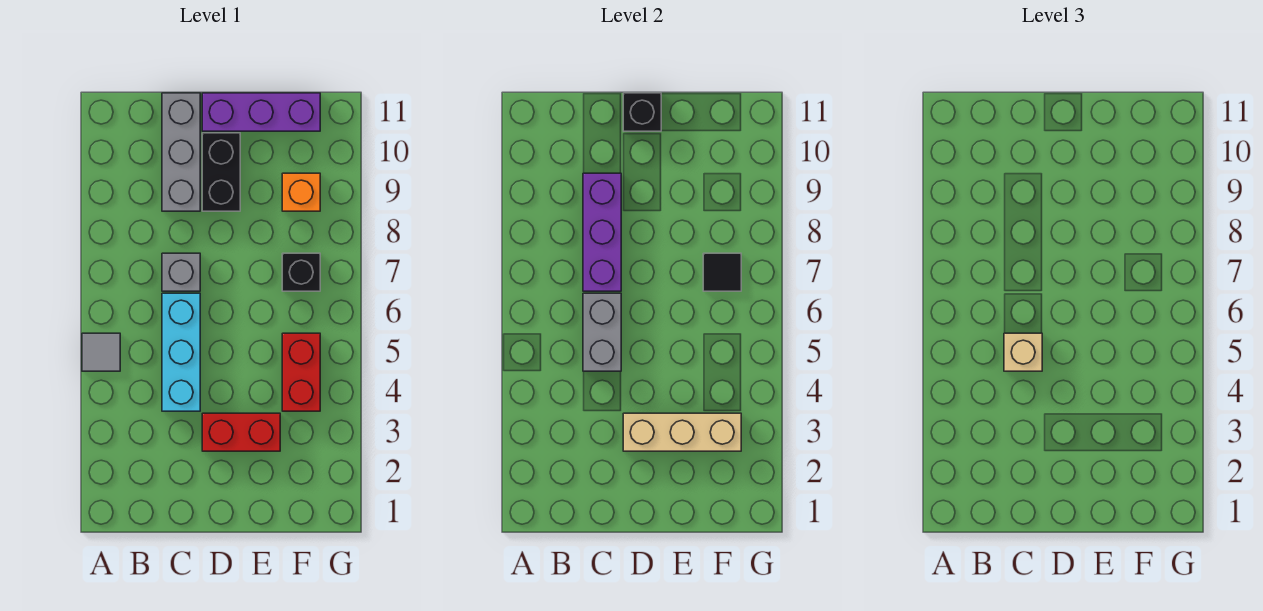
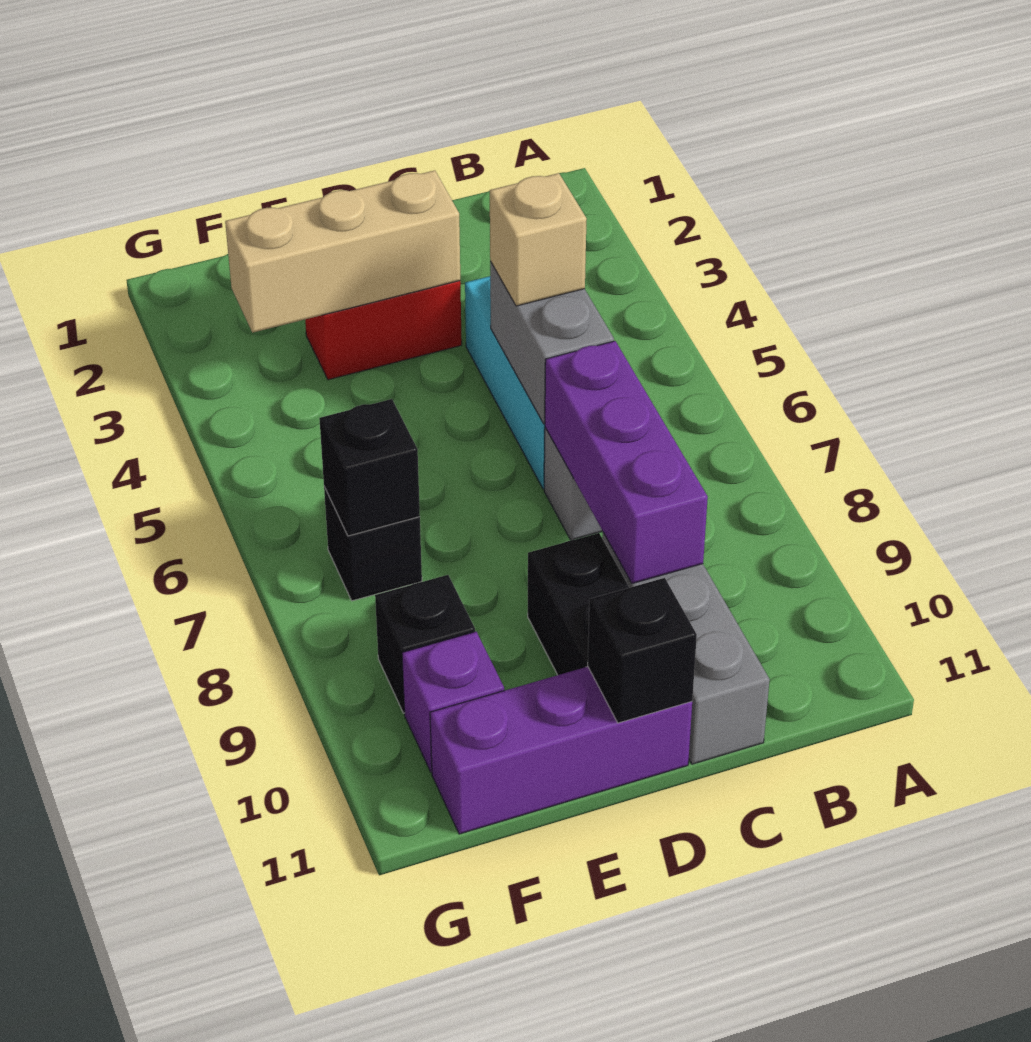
grey 1x1 tile [82,333,120,371] -> none
red 1x2 brick [282,333,320,411] -> none
black 1x1 tile [703,253,741,291] -> black 1x1 brick [319,399,420,536]
orange 1x1 brick [282,173,320,211] -> black 1x1 brick [375,575,475,713]
none -> purple 1x1 brick [402,632,504,773]

